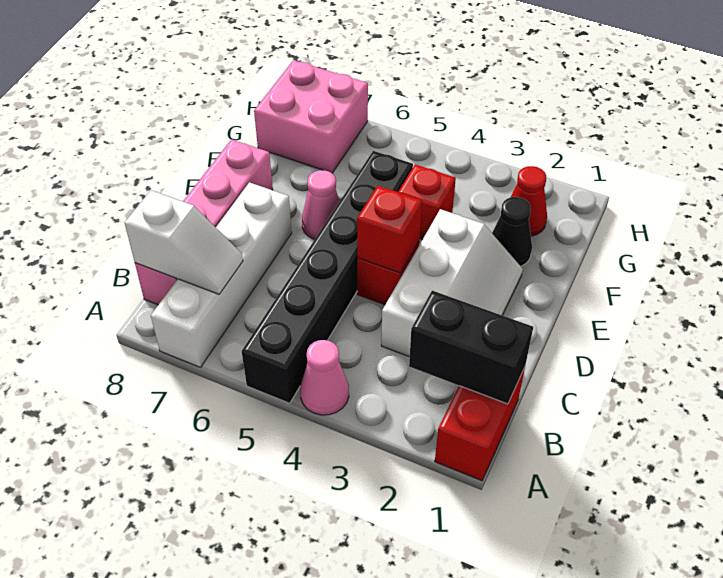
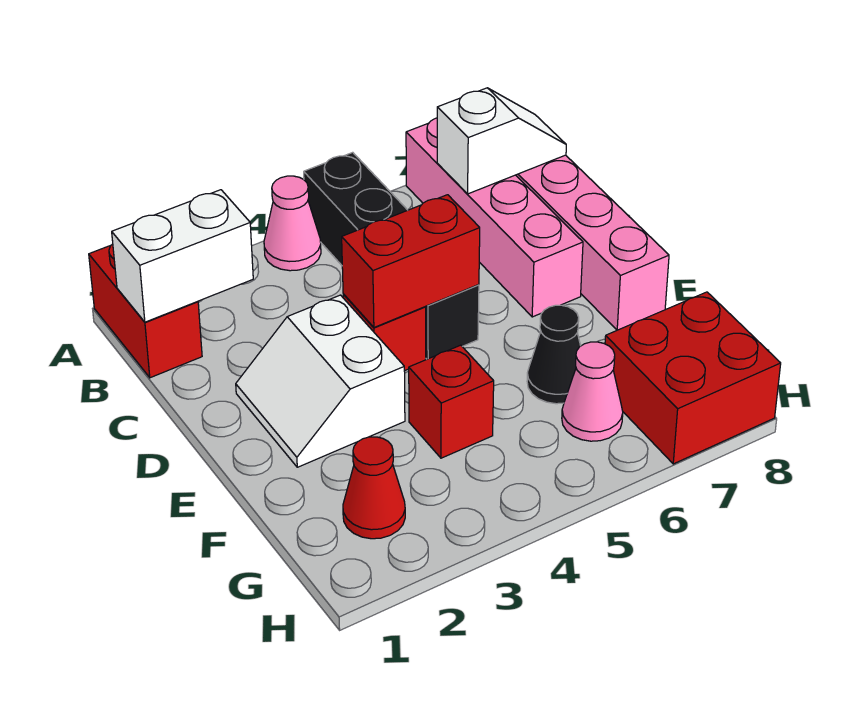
black 1x6 brick [242,151,413,403] -> black 1x4 brick [304,152,479,359]
white 1x4 brick [151,182,292,367] -> pink 1x4 brick [406,118,583,317]
black 1x2 brick [409,291,533,404] -> white 1x2 brick [112,190,253,322]
white 1x2 slope [125,190,243,294] -> white 1x2 slope turned to [437,88,566,194]
white 2x3 slope [381,209,523,357] -> white 2x2 slope [236,295,405,467]
red 1x1 brick [357,186,422,273] -> red 1x2 brick [342,195,480,327]
pink 1x1 cone [302,170,340,240] -> pink 1x1 cone moved to [562,342,623,441]
black 1x1 cone [492,197,532,266] -> black 1x1 cone moved to [527,305,580,404]
pink 2x2 brick [254,60,368,173] -> red 2x2 brick [605,292,781,464]

